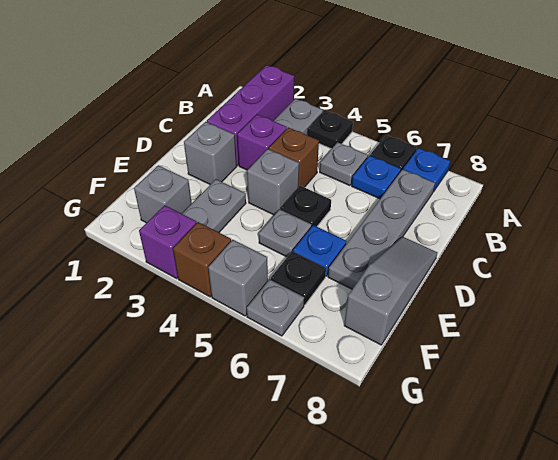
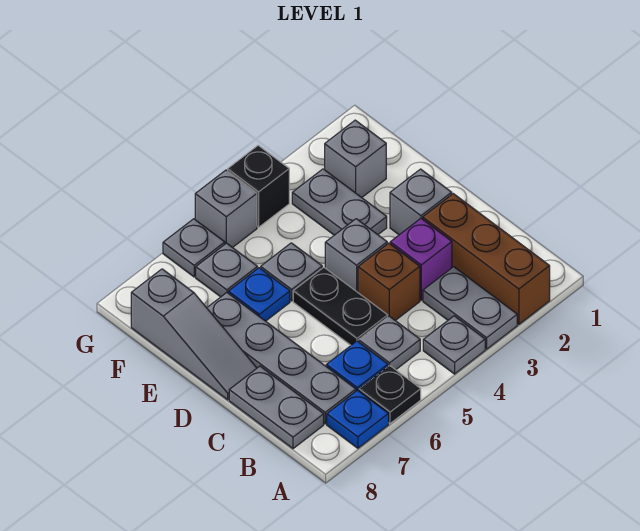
purple 1x3 brick [207,65,294,166] -> brown 1x3 brick [423,194,550,324]
black 1x1 plate [307,110,353,149] -> grey 1x1 plate [423,316,485,374]
none -> grey 1x2 plate [229,366,324,449]
black 1x1 plate [280,186,331,227] -> black 1x2 plate [293,268,388,345]
black 1x1 plate [271,251,326,305] -> grey 1x1 plate [196,243,258,297]
purple 1x1 brick [139,205,196,278] -> none
brown 1x1 brick [173,222,231,297] -> black 1x1 brick [228,145,289,227]

